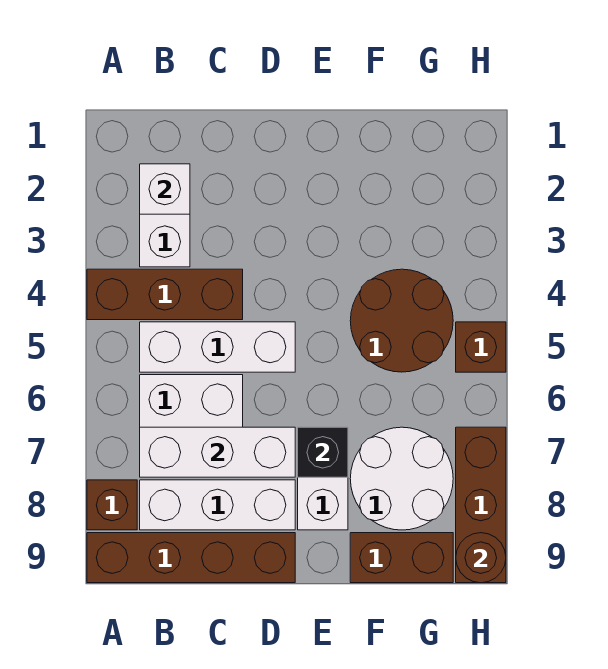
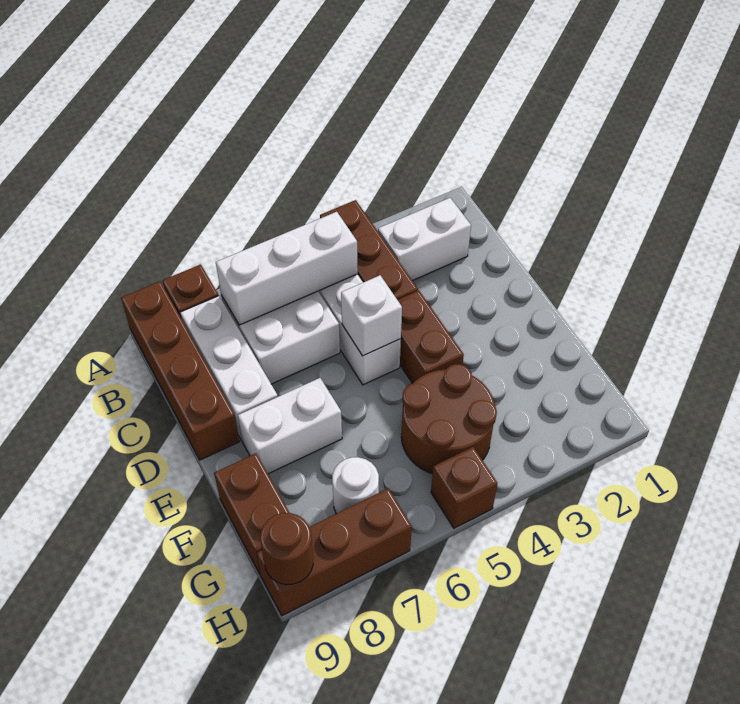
white 1x1 brick [140,164,190,214] -> white 1x1 brick moved to [341,275,402,356]
white 1x3 brick [140,427,295,477] -> white 1x3 brick turned to [216,212,358,325]
none -> brown 1x2 brick [398,290,464,384]
black 1x1 brick [298,427,348,477] -> none
white 2x2 round brick [350,427,453,530] -> white 1x1 round brick [332,457,379,514]

